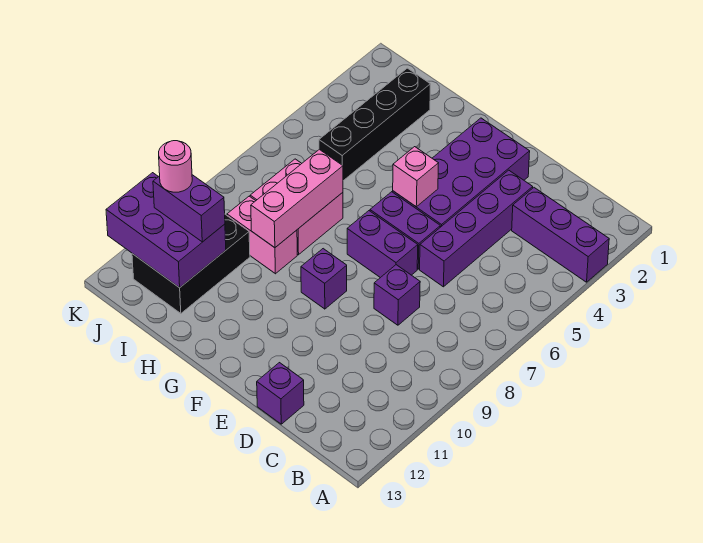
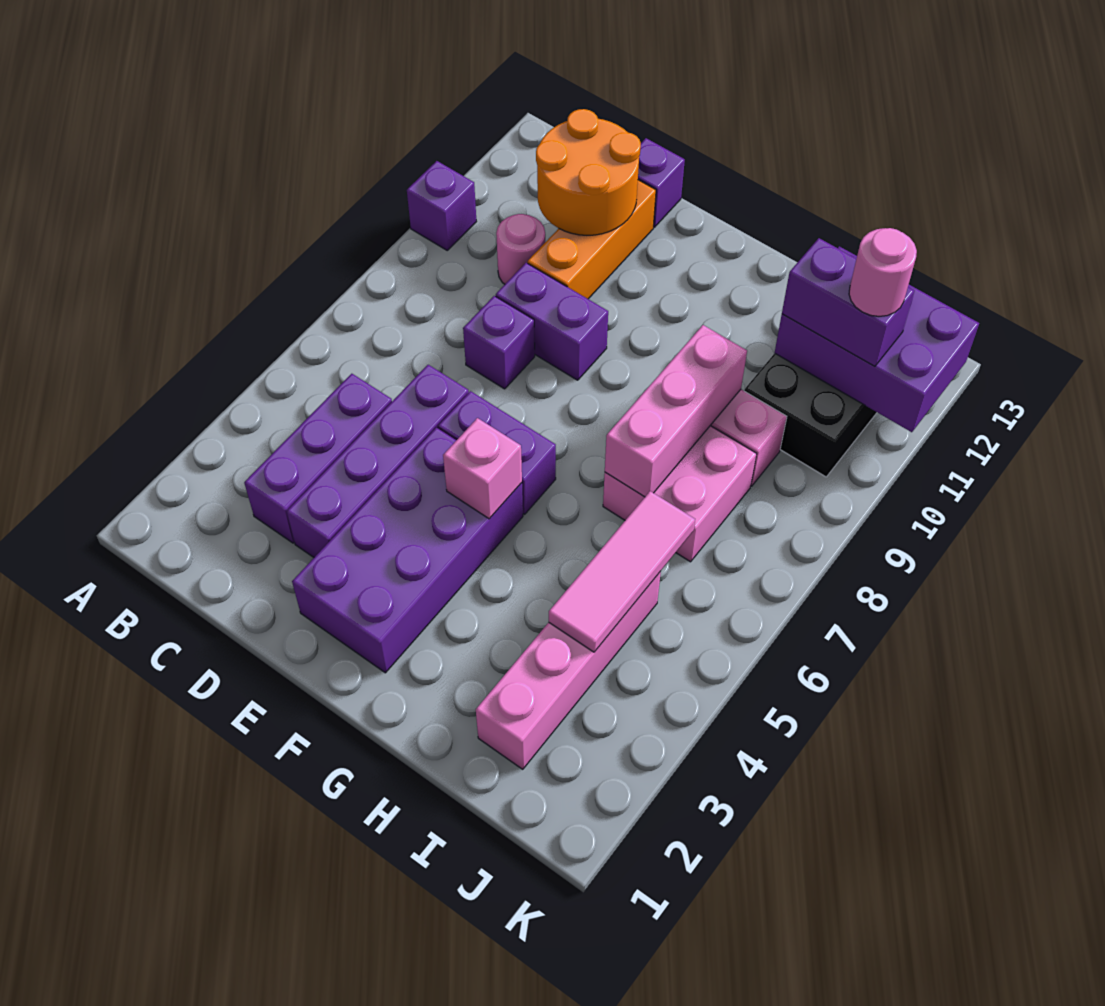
purple 1x3 brick [512,188,609,282] -> purple 1x3 brick turned to [244,374,392,543]
none -> pink 1x1 round brick [496,214,545,284]
none -> orange 2x2 round brick [536,109,641,235]
none -> orange 1x3 brick [528,180,656,299]
purple 1x2 brick [347,211,418,278] -> purple 1x2 brick moved to [496,263,608,380]
purple 1x1 brick [301,249,347,309] -> purple 1x1 brick moved to [407,161,476,250]
black 1x4 brick [319,68,430,181] -> pink 1x4 brick [476,571,661,769]
none -> pink 1x3 tile [549,491,695,652]

